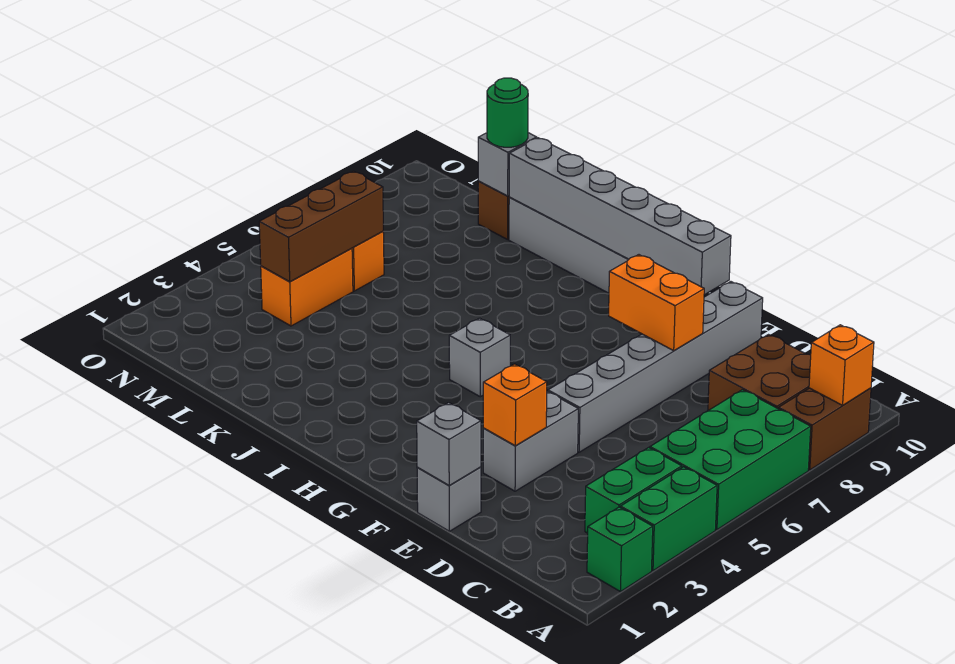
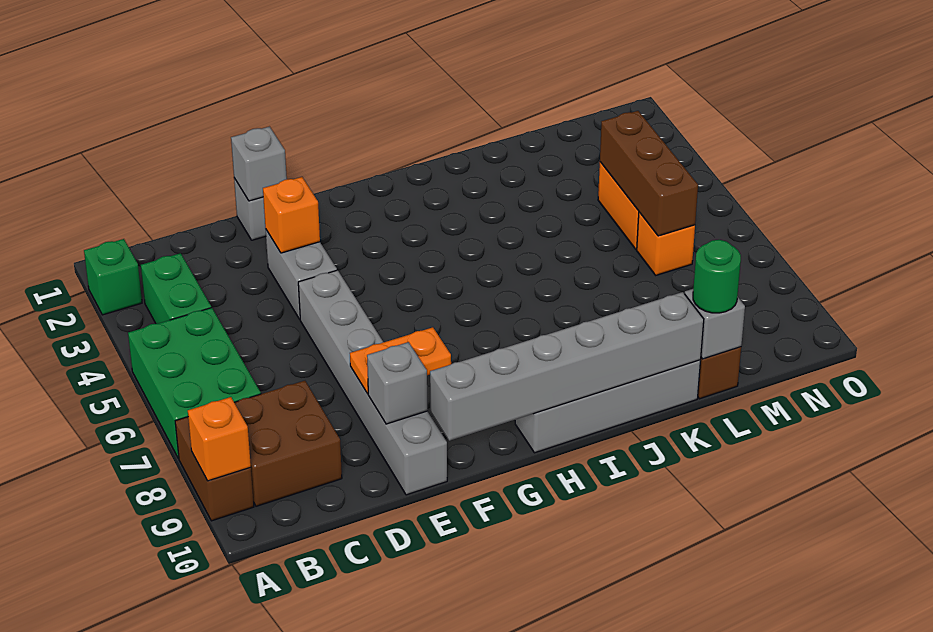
green 1x2 brick [621,467,717,571] -> none
orange 1x2 brick [609,255,704,351] -> orange 1x2 plate [350,327,451,394]
grey 1x1 brick [449,318,510,397] -> grey 1x1 brick moved to [367,342,428,424]

